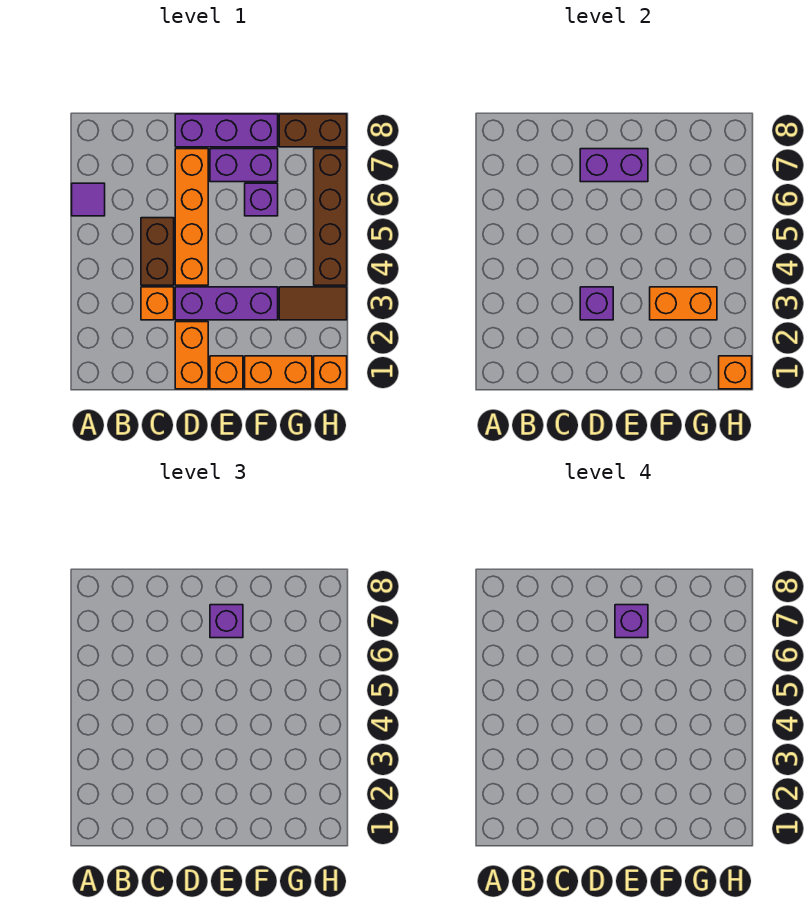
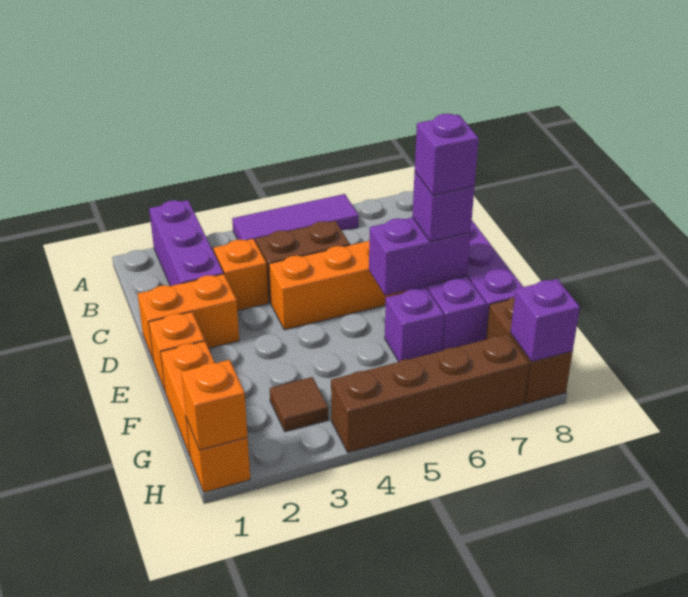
purple 1x1 tile [72,183,105,216] -> purple 1x3 tile [232,194,359,242]
purple 1x3 brick [175,287,278,320] -> purple 1x3 brick moved to [149,200,224,286]
purple 1x1 brick [580,287,613,320] -> purple 1x1 brick moved to [511,279,580,362]
purple 1x2 brick [580,149,648,182] -> purple 1x2 brick turned to [369,217,471,295]
orange 1x2 brick [650,287,717,320] -> none
brown 1x2 tile [279,287,347,320] -> brown 1x1 tile [270,377,328,432]

